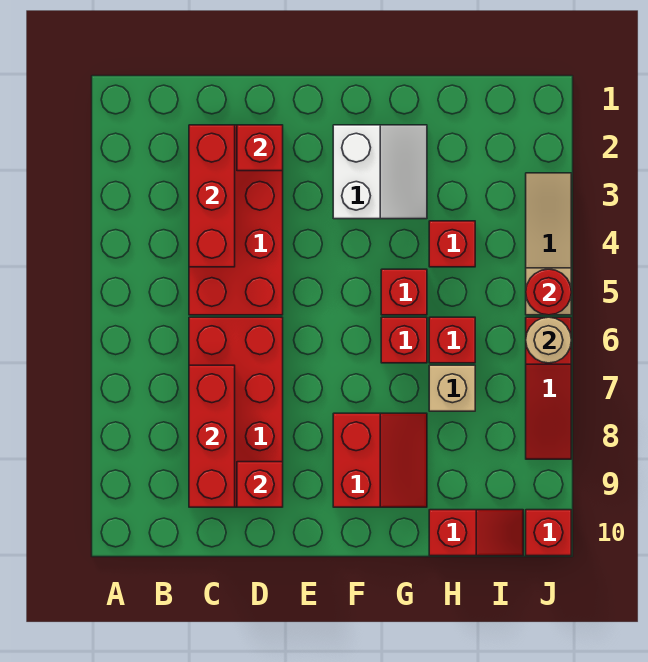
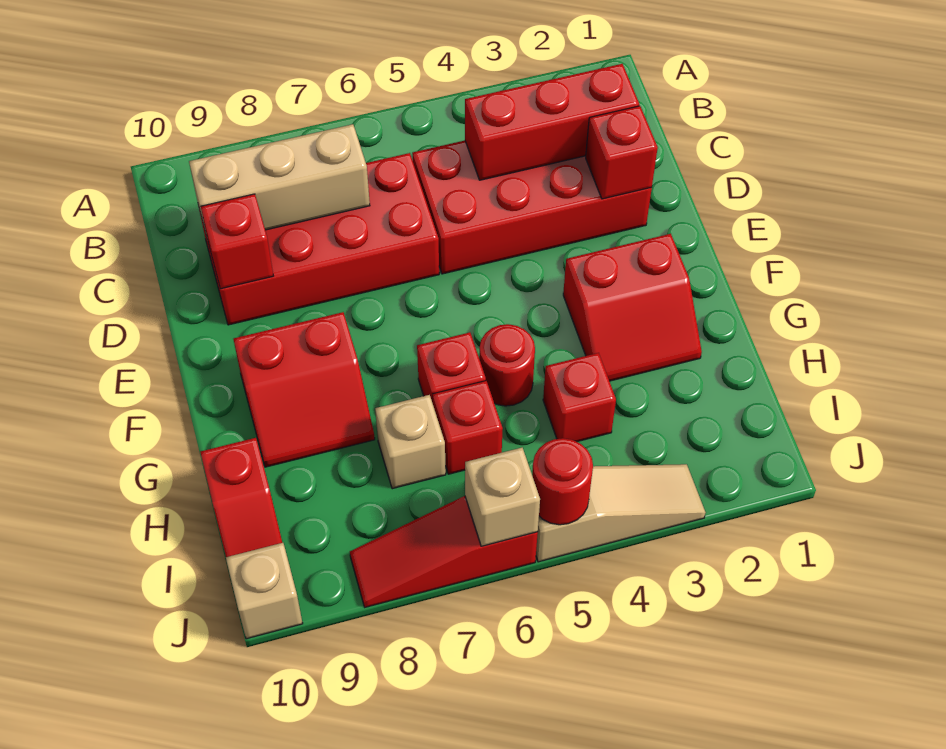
red 1x3 brick [189,365,235,507] -> tan 1x3 brick [189,124,370,236]
white 2x2 slope [333,125,427,219] -> red 2x2 slope [563,234,702,381]
red 1x1 brick [381,269,427,315] -> red 1x1 round brick [479,324,535,406]
tan 1x1 round brick [526,317,571,363] -> tan 1x1 brick [465,448,540,546]
red 1x1 brick [526,510,571,556] -> tan 1x1 brick [226,543,303,639]

